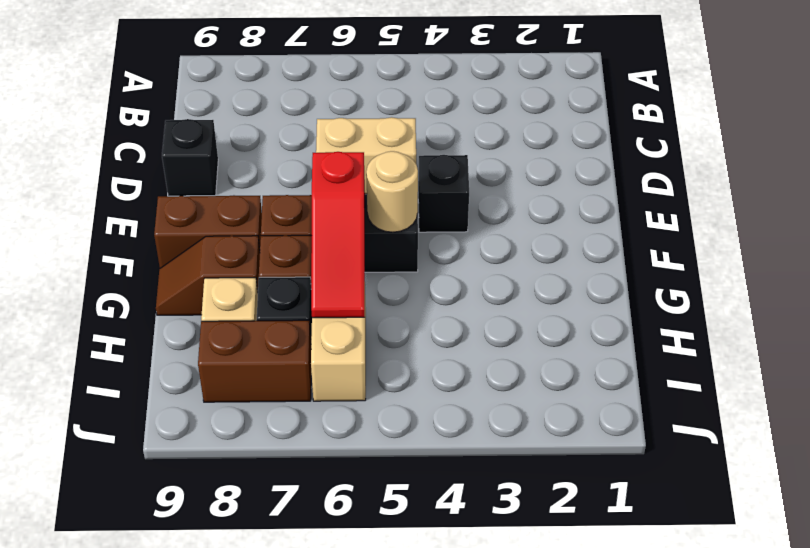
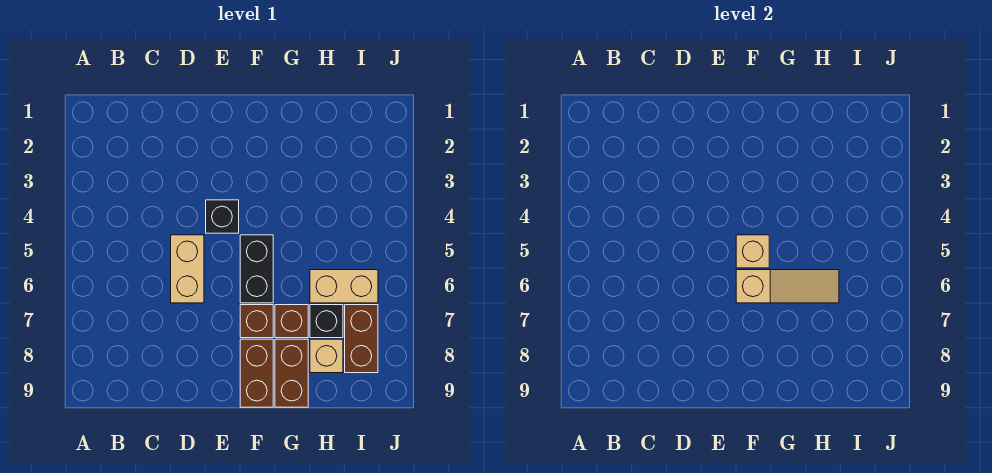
black 1x1 brick [162,119,218,196] -> none
tan 1x1 round brick [366,151,418,232] -> tan 1x1 brick [736,235,769,268]
red 1x3 slope [311,152,365,318] -> tan 1x3 slope [736,270,839,303]
brown 1x2 slope [156,236,260,315] -> brown 1x2 brick [275,339,308,407]

